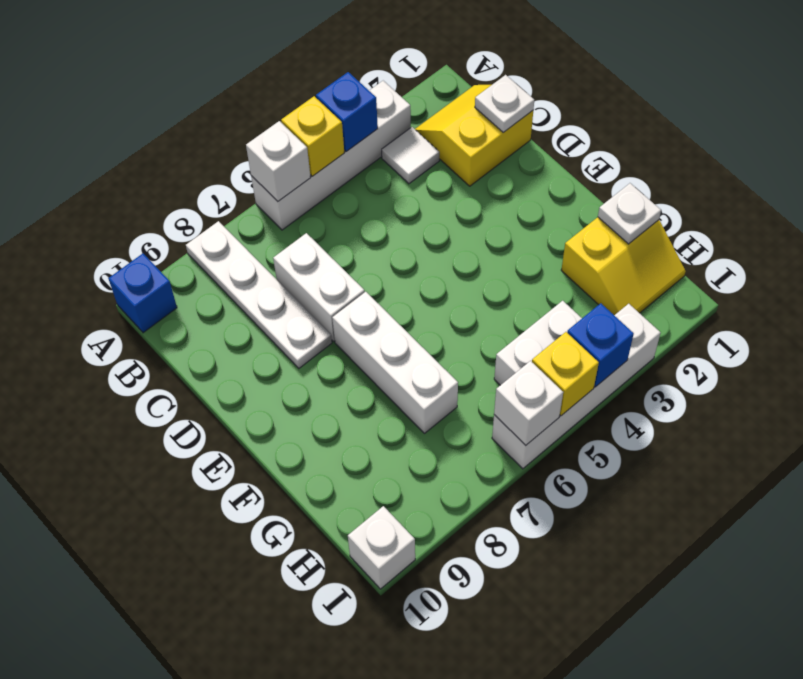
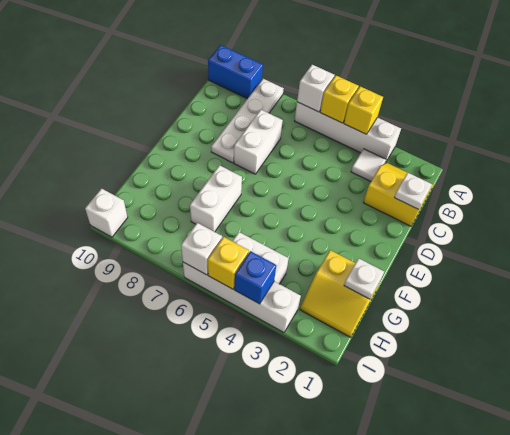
blue 1x1 brick [316,72,378,152] -> yellow 1x1 brick [344,86,383,134]
blue 1x1 brick [108,254,177,333] -> blue 1x2 brick [208,45,263,99]
white 1x3 brick [332,292,458,433] -> white 1x2 brick [190,165,242,232]

